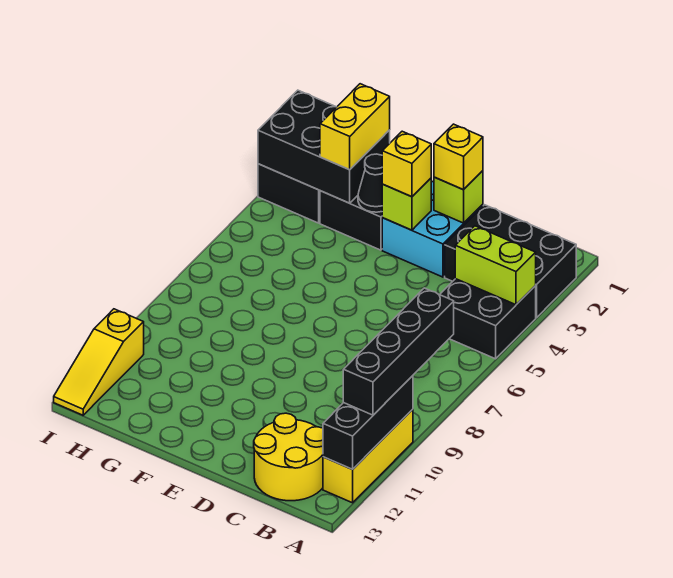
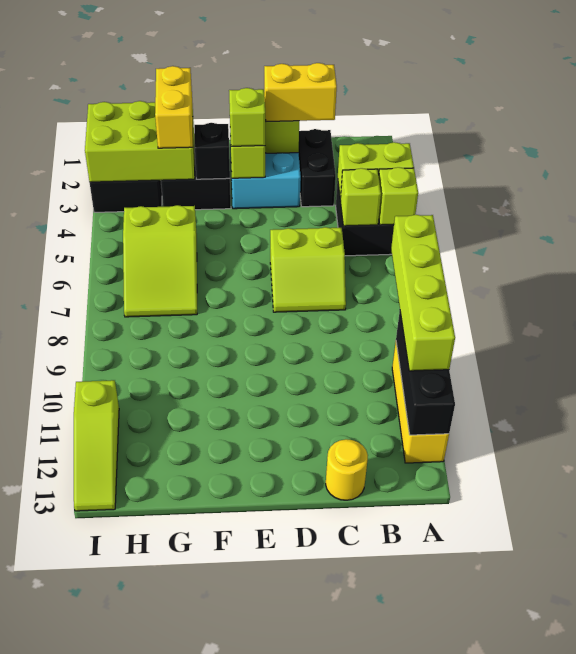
black 2x3 brick [445,205,576,318] -> black 1x2 brick [299,129,336,207]
none -> lime 1x1 brick [379,167,418,225]
black 1x4 brick [343,288,454,415] -> lime 1x4 brick [391,215,455,371]
none -> lime 1x1 brick [340,168,381,226]
yellow 2x2 round brick [254,413,323,501] -> yellow 1x1 round brick [326,439,368,500]
none -> lime 2x2 slope [270,227,346,312]
yellow 1x1 brick [434,124,483,190] -> yellow 1x2 brick [264,63,337,122]
yellow 1x1 brick [382,131,431,197] -> lime 1x1 brick [229,88,265,146]
black 1x1 cone [358,154,382,212] -> black 1x1 brick [194,123,230,179]
black 2x3 brick [258,90,390,203] -> lime 2x3 brick [85,101,195,182]
none -> lime 2x3 slope [123,205,197,317]
yellow 1x3 slope [54,309,144,415] -> lime 1x3 slope [74,380,119,511]

